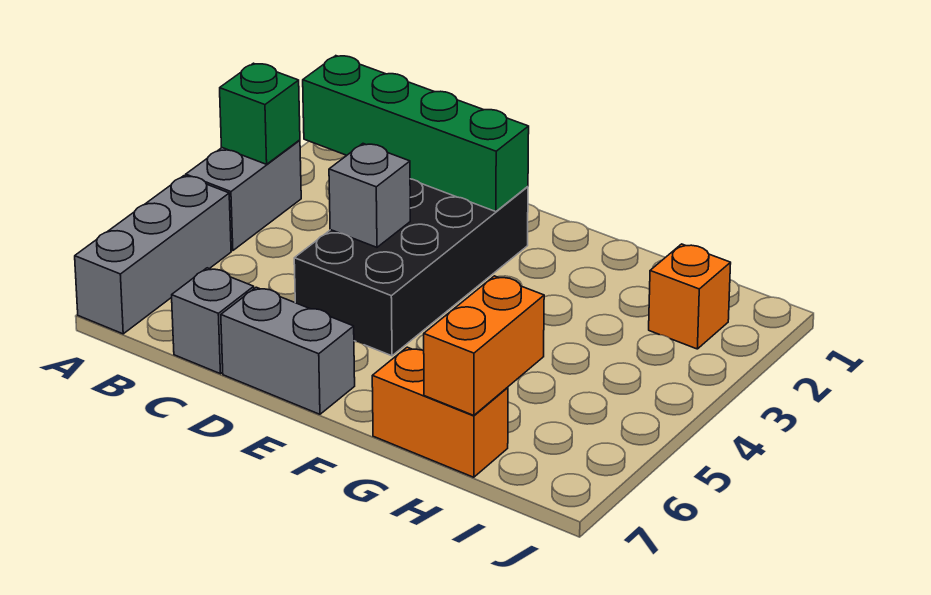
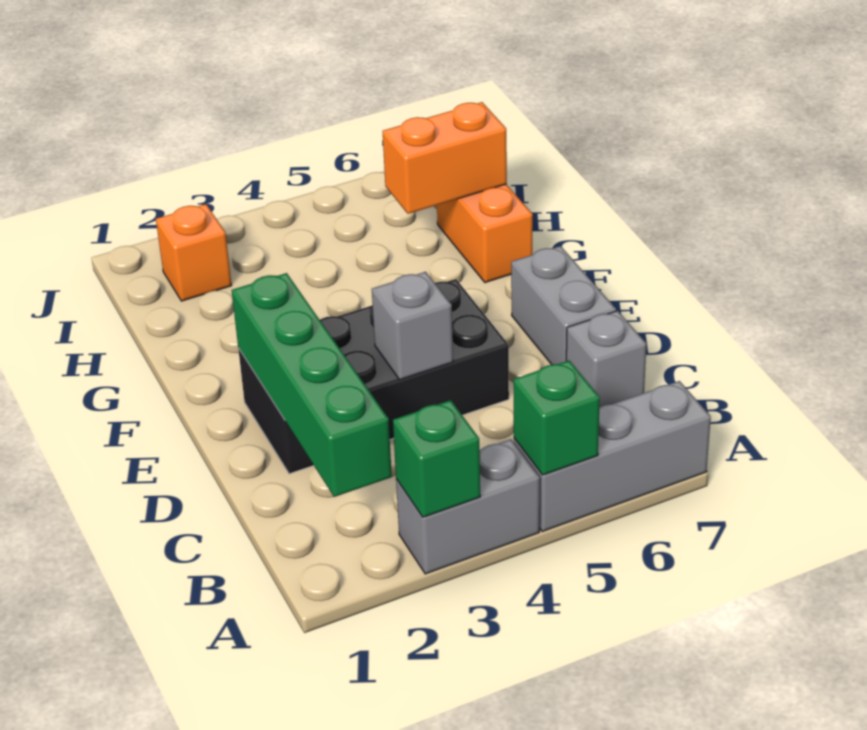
none -> green 1x1 brick [514,361,600,475]

